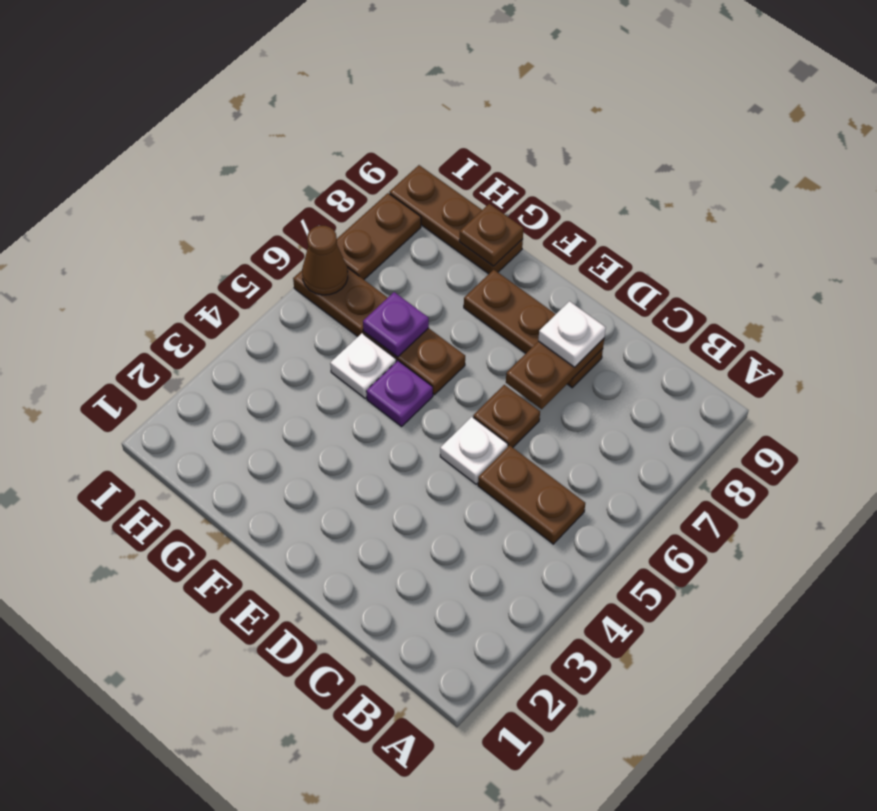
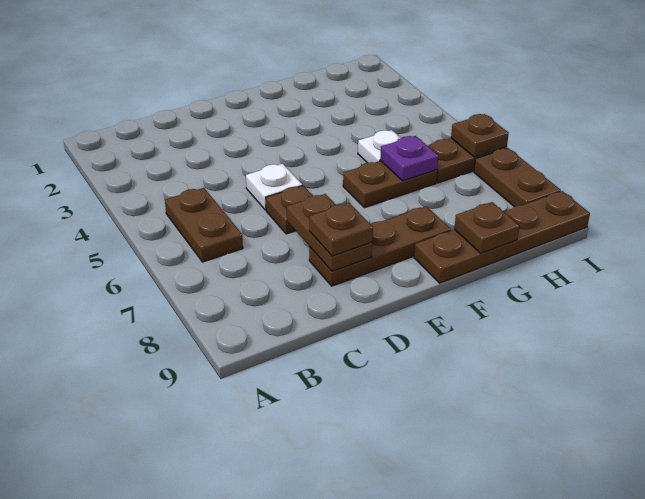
brown 1x2 plate [478,445,585,544] -> brown 1x2 plate turned to [165,188,243,262]
white 1x1 plate [538,301,606,367] -> brown 1x1 plate [309,203,373,256]
purple 1x1 plate [366,361,433,427] -> none
brown 1x3 plate [390,165,523,274] -> brown 1x4 plate [414,191,590,283]
brown 1x1 cone [302,226,348,295] -> brown 1x1 plate [451,114,509,157]

